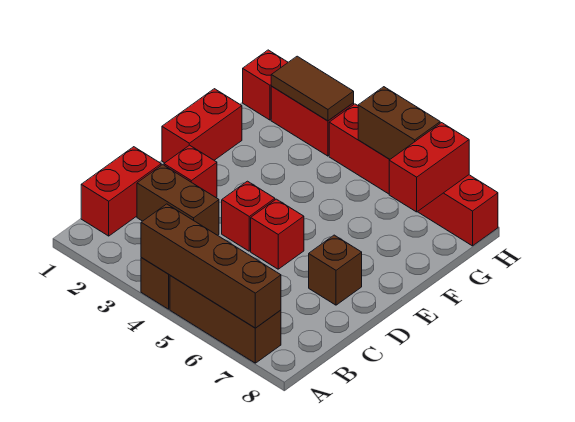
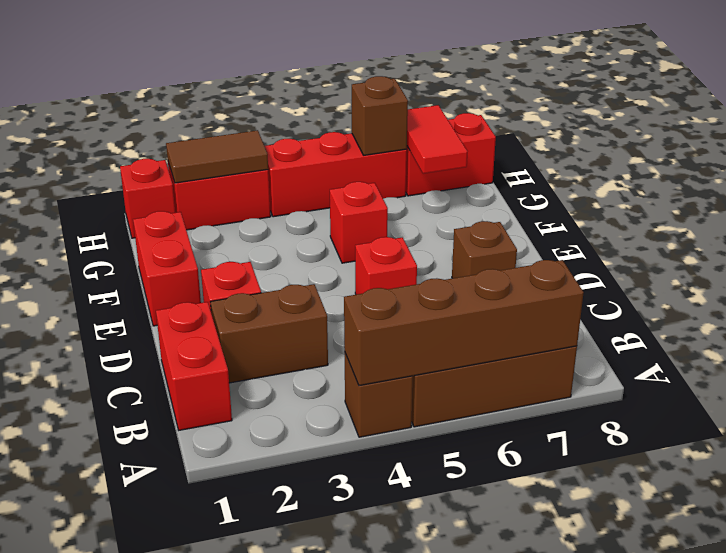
red 1x1 brick [222,181,275,251] -> red 1x1 brick moved to [330,182,388,263]
red 1x2 brick [389,123,469,212] -> red 1x2 tile [407,105,468,174]
brown 1x2 brick [358,87,440,159] -> brown 1x1 brick [352,76,408,155]

